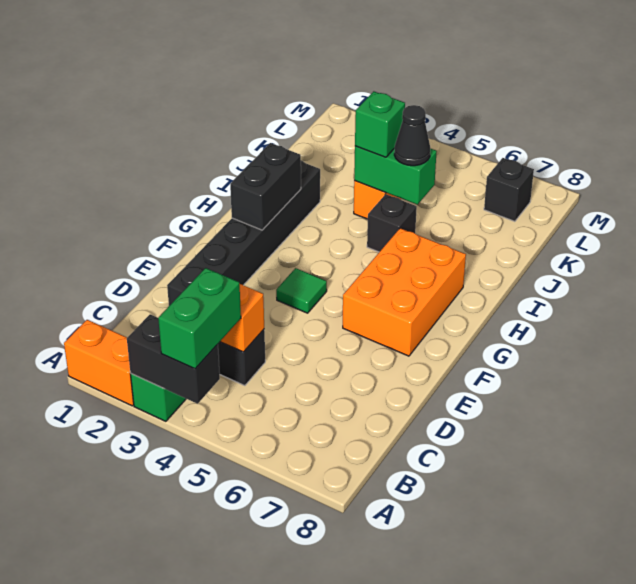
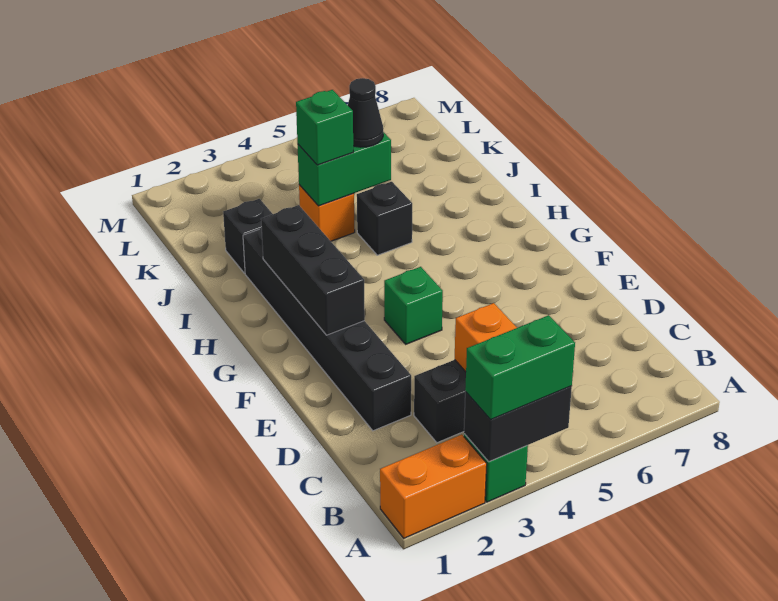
green 1x2 brick [158,268,241,369] -> green 1x2 brick turned to [465,315,575,419]
green 1x1 tile [276,268,327,313] -> green 1x1 brick [384,267,443,344]
orange 2x3 brick [343,228,466,356] -> none
black 1x2 brick [230,143,301,230] -> black 1x3 brick [261,205,365,335]
black 1x1 brick [484,158,534,221] -> black 1x1 brick moved to [223,199,272,273]

